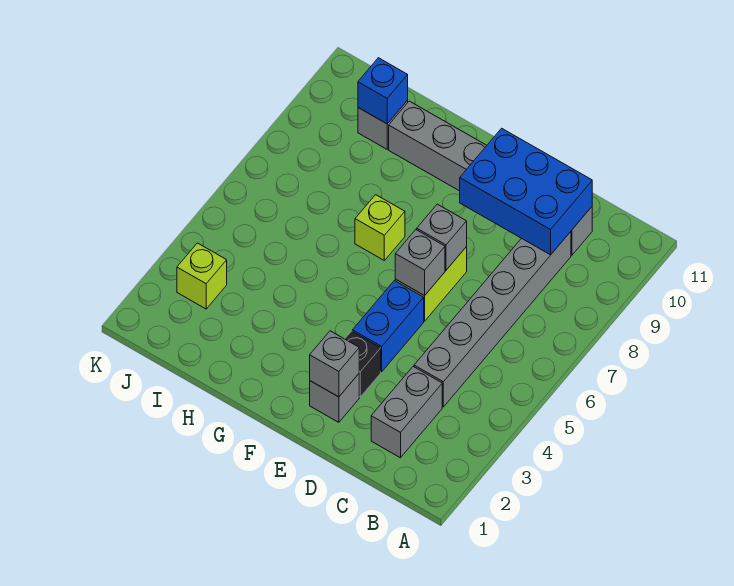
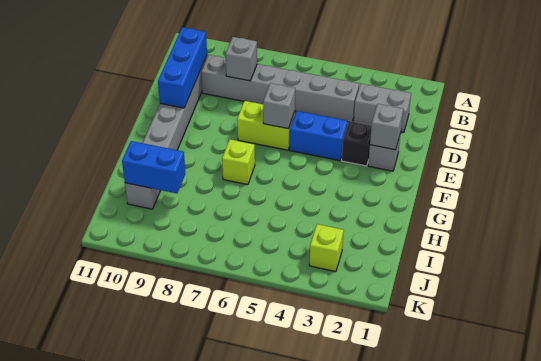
blue 2x3 brick [460,128,592,255] -> blue 1x3 brick [158,27,207,108]
grey 1x1 brick [417,204,467,270] -> grey 1x1 brick moved to [226,37,257,81]
blue 1x1 brick [358,58,408,124] -> blue 1x2 brick [122,141,185,193]

